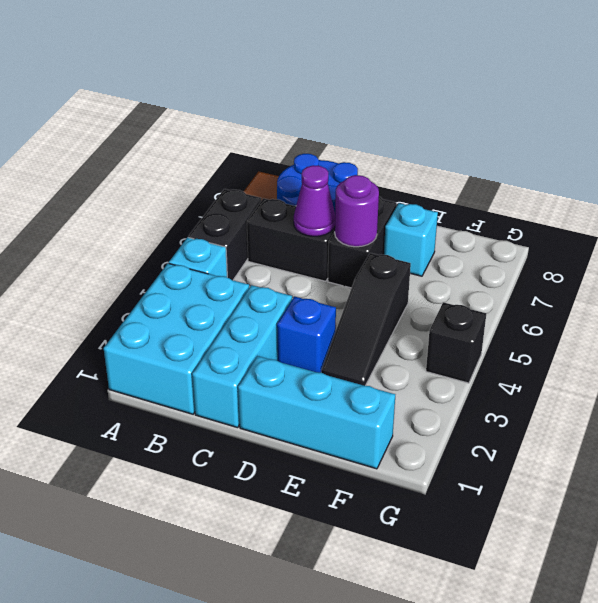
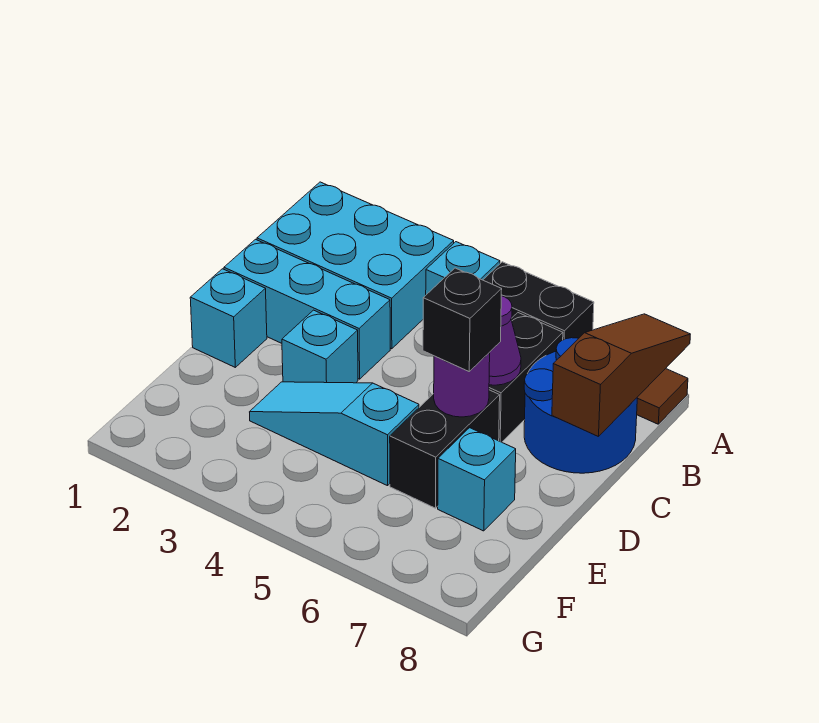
none -> brown 1x3 slope [552,314,690,437]
cyan 1x3 brick [238,356,395,469] -> cyan 1x1 brick [190,269,267,367]
blue 1x1 brick [277,297,336,373] -> cyan 1x1 brick [282,310,358,383]
black 1x2 brick [328,197,397,288] -> black 1x2 brick turned to [390,390,500,508]
black 1x3 slope [321,253,411,386] -> cyan 1x3 slope [250,382,419,486]
black 1x1 brick [426,302,486,383] -> black 1x1 brick moved to [423,268,502,371]

